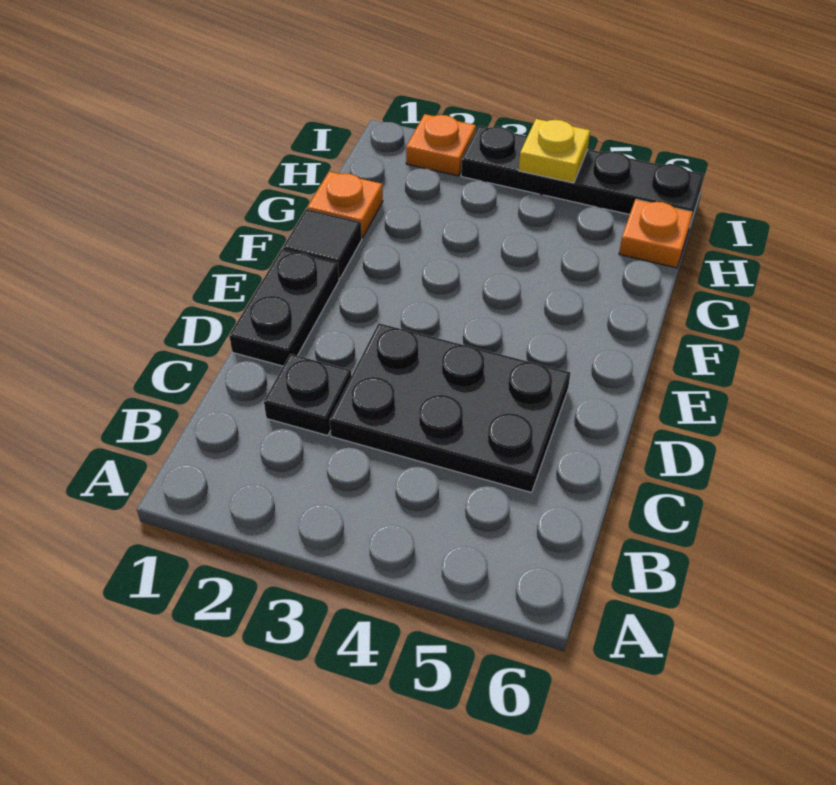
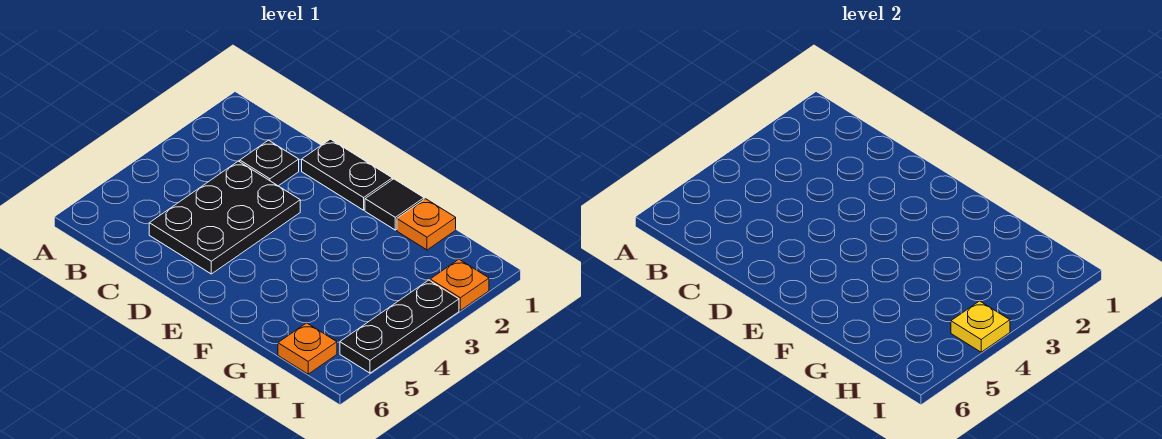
black 1x4 plate [461,126,704,224] -> black 1x3 plate [340,280,459,373]

